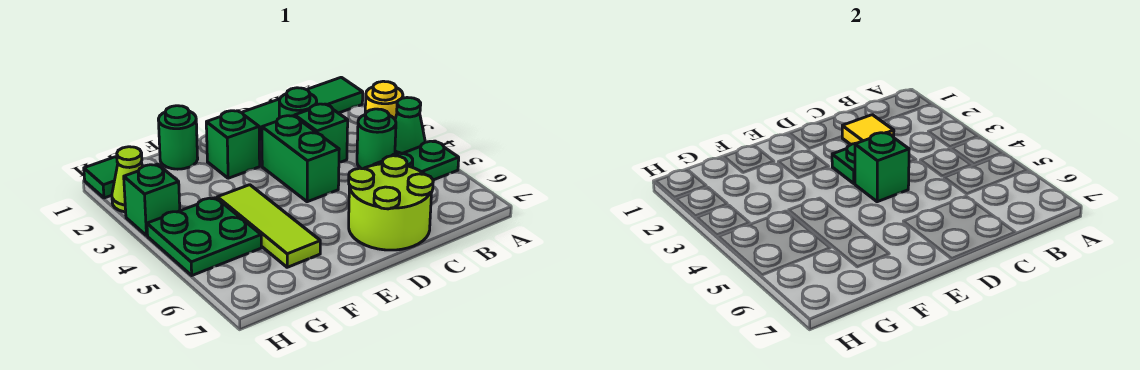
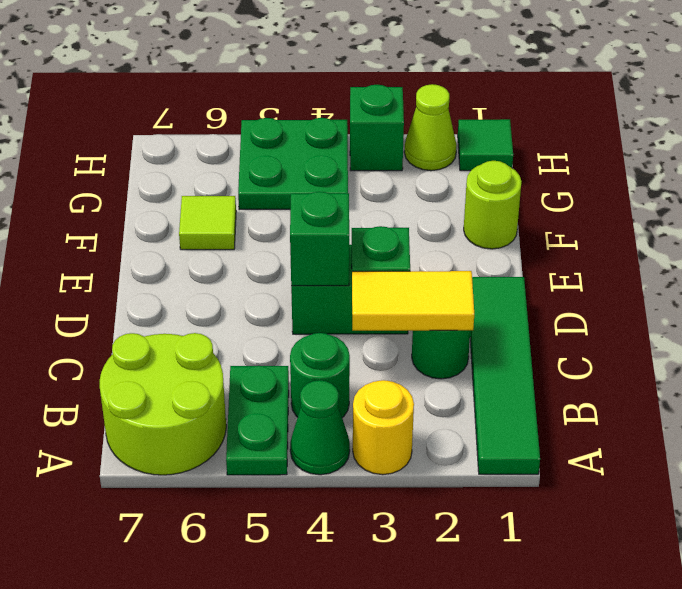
yellow 1x1 tile [842,115,894,144] -> yellow 1x2 tile [352,271,474,331]
green 1x1 brick [295,104,348,162] -> none
lime 2x2 round brick [349,156,433,250] -> lime 2x2 round brick moved to [100,333,226,475]
green 1x1 brick [206,111,260,178] -> none
green 1x1 round brick [158,106,198,169] -> lime 1x1 round brick [464,161,522,249]
lime 1x3 tile [217,185,320,267] -> lime 1x1 tile [179,196,236,250]

